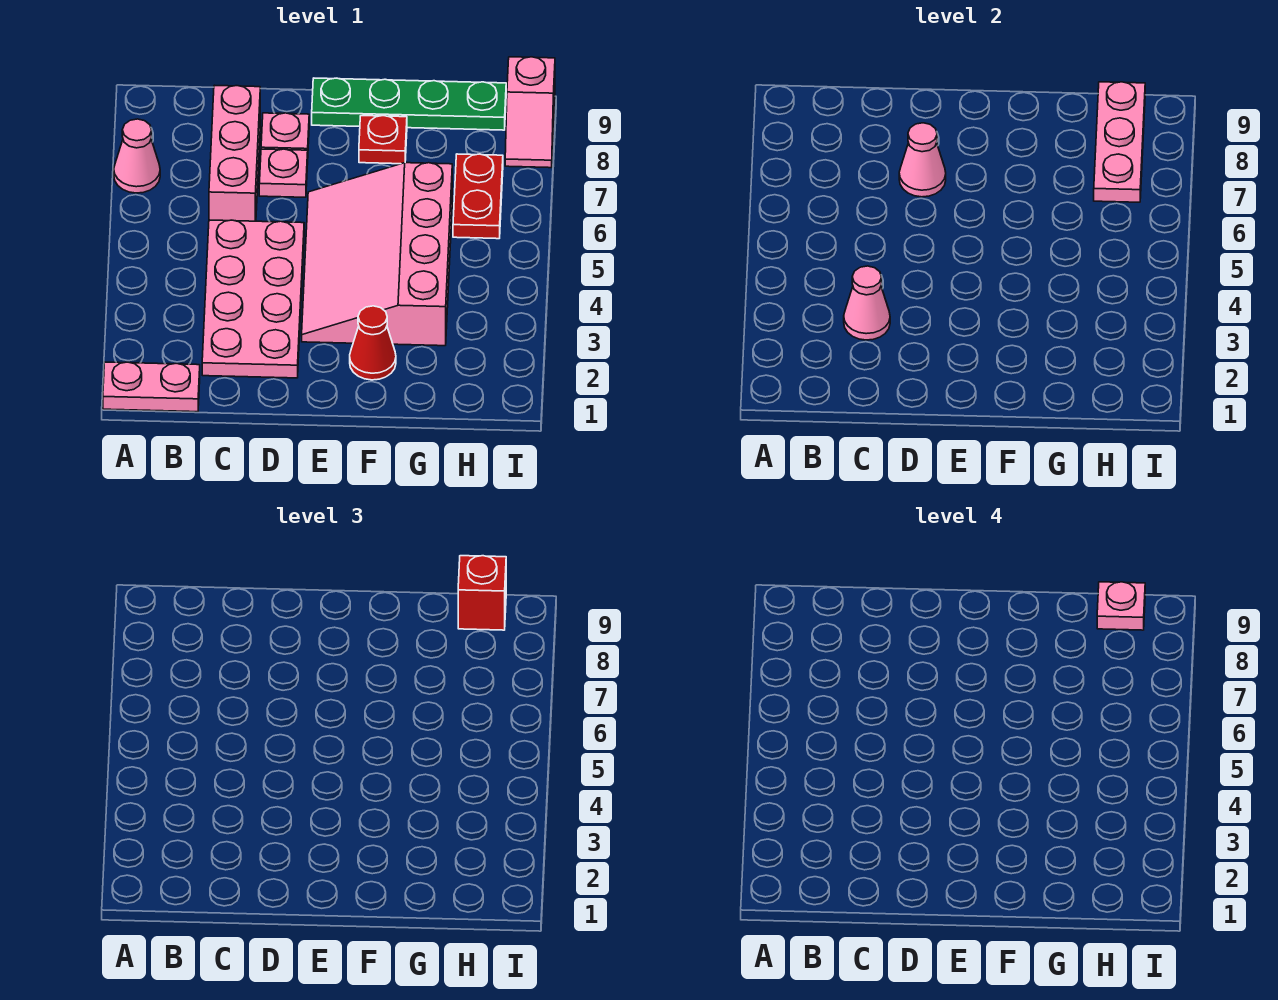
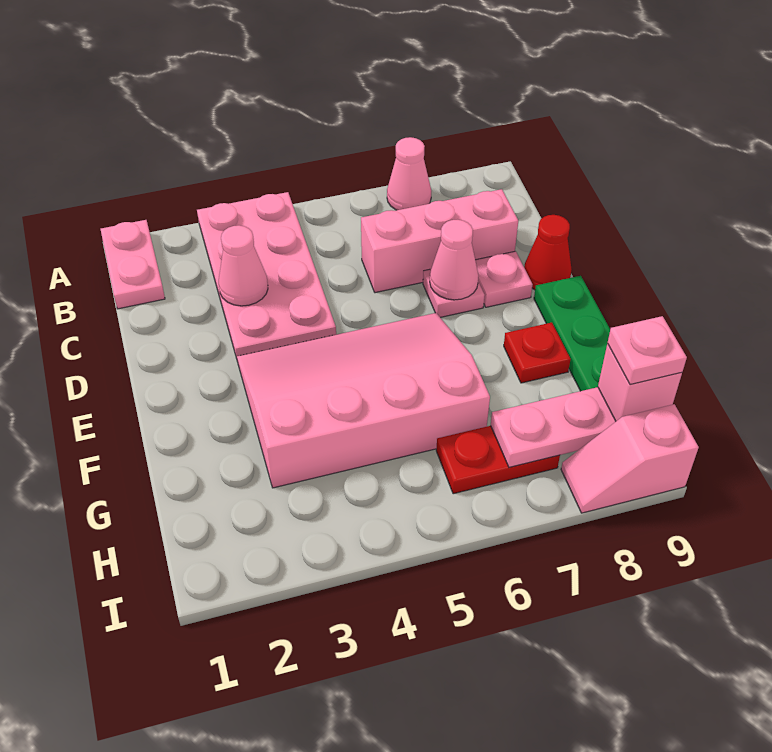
pink 2x4 plate [202,220,304,378] -> pink 2x4 plate turned to [197,192,336,362]
red 1x1 cone [350,306,396,380] -> red 1x1 cone moved to [524,215,572,290]
red 1x1 brick [458,556,506,630] -> pink 1x1 brick [598,344,682,421]

